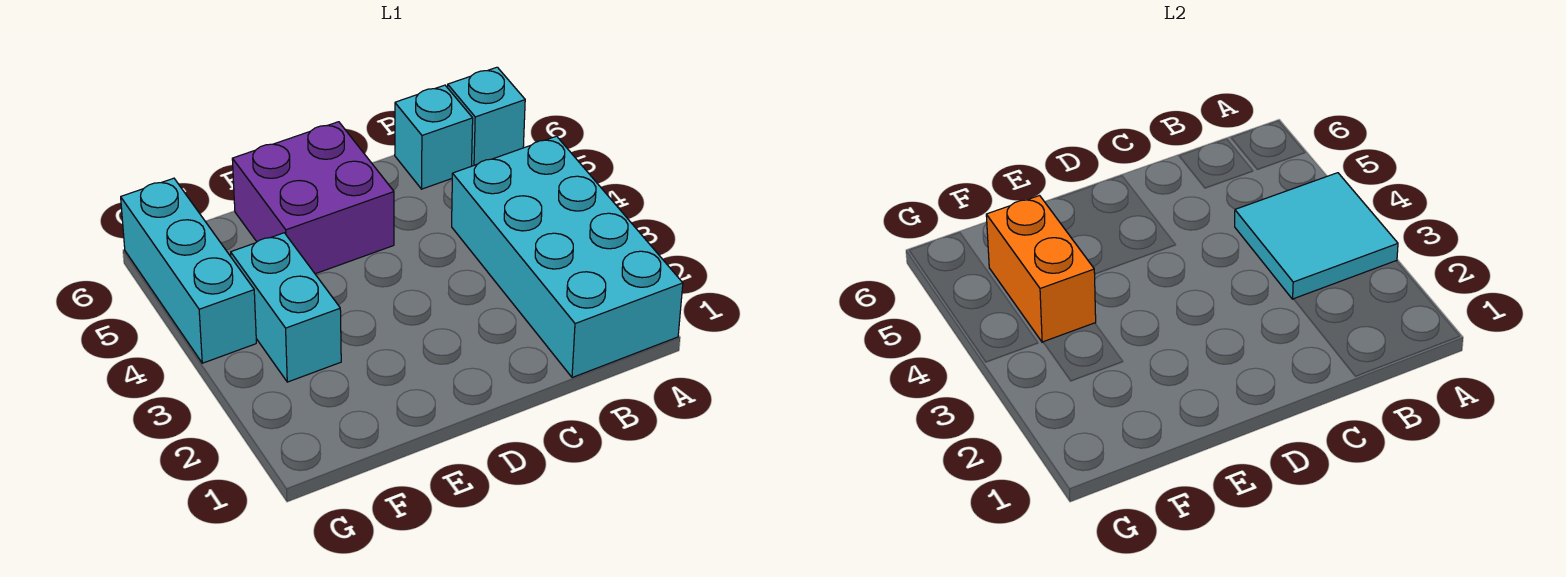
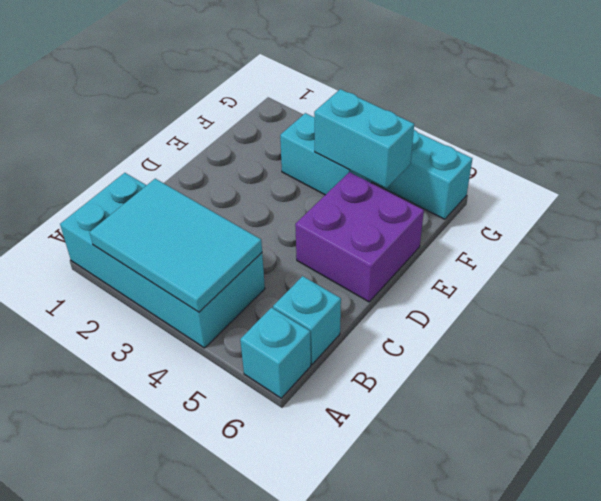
cyan 2x2 tile [1235,173,1398,299] -> cyan 2x3 tile [90,179,262,312]
orange 1x2 brick [986,196,1096,342] -> cyan 1x2 brick [314,89,414,188]

